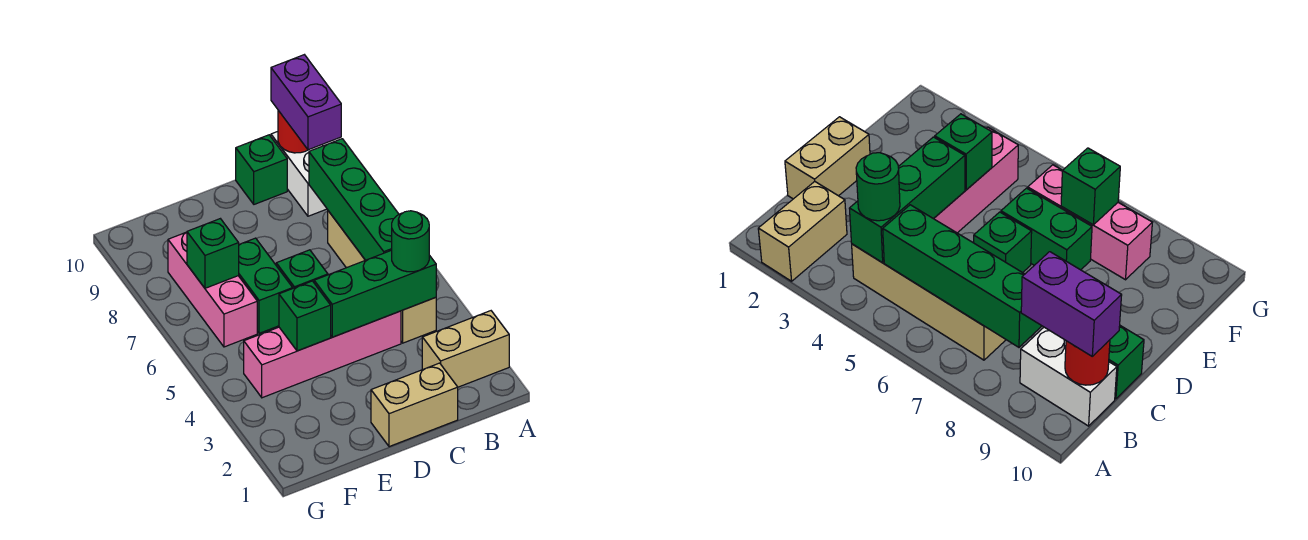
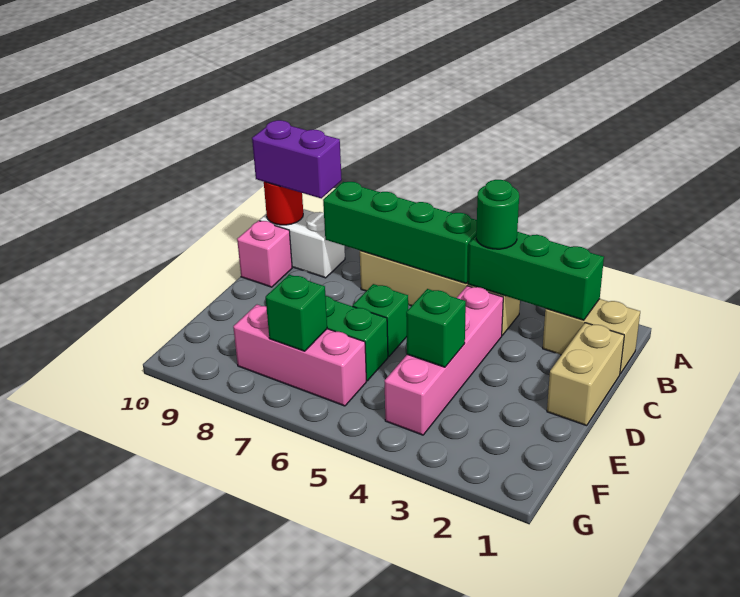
tan 1x2 brick [422,311,509,387] -> tan 1x2 brick turned to [543,299,640,374]
green 1x3 brick [314,250,436,337] -> green 1x3 brick turned to [468,232,604,320]
green 1x1 brick [236,135,287,204] -> pink 1x1 brick [237,221,292,287]

